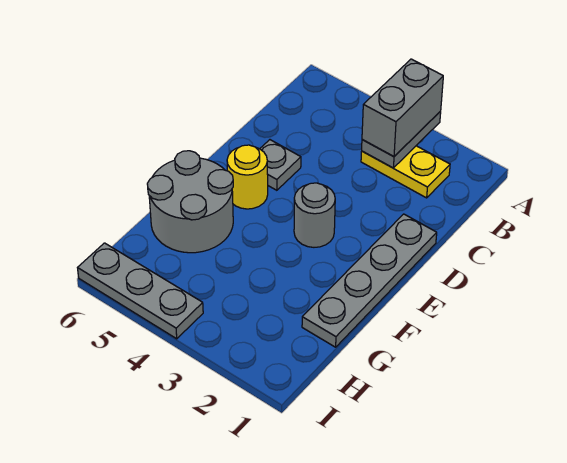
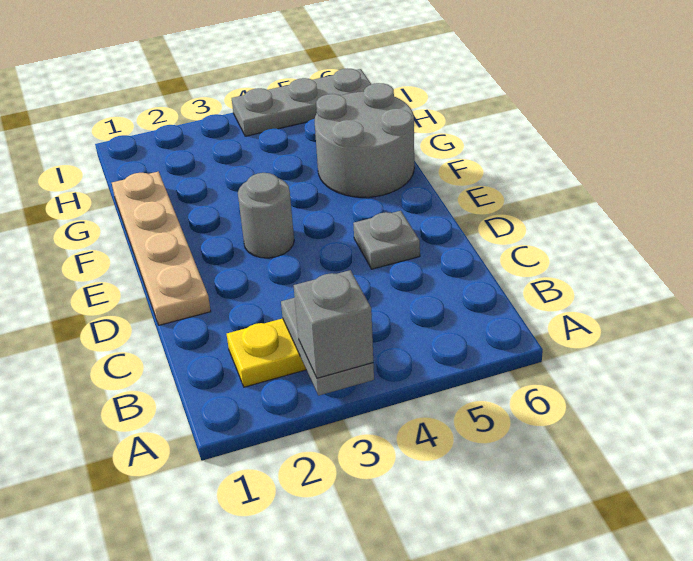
grey 1x2 brick [362,59,443,157] -> grey 1x1 brick [294,270,373,378]
grey 1x4 plate [302,214,437,347] -> tan 1x4 plate [112,172,211,325]
yellow 1x1 round brick [227,145,268,209] -> none

